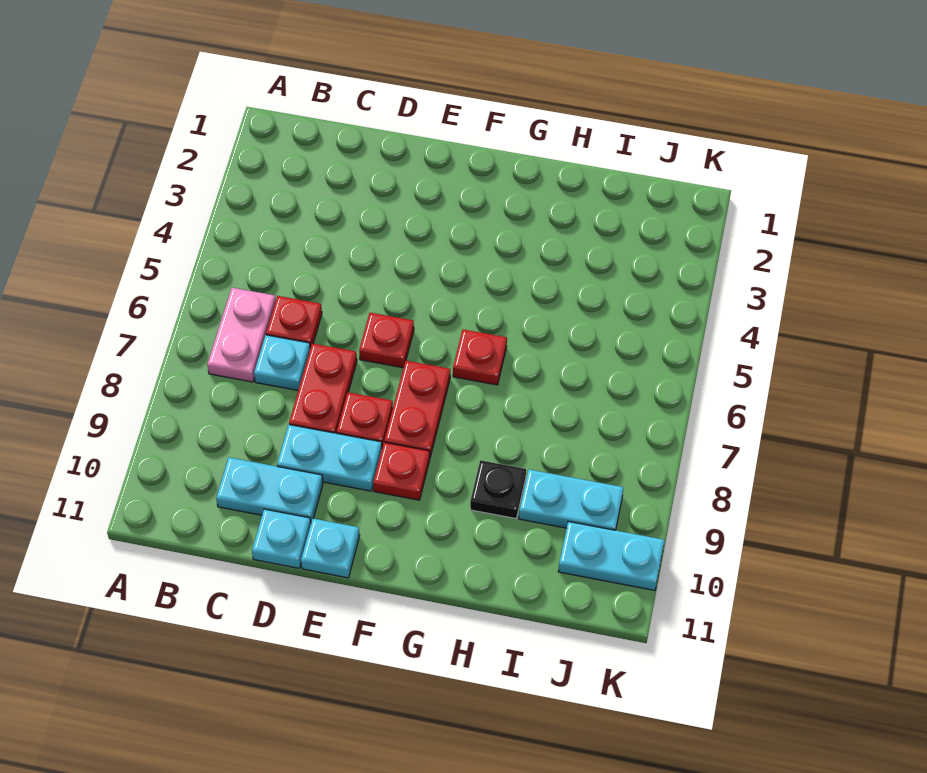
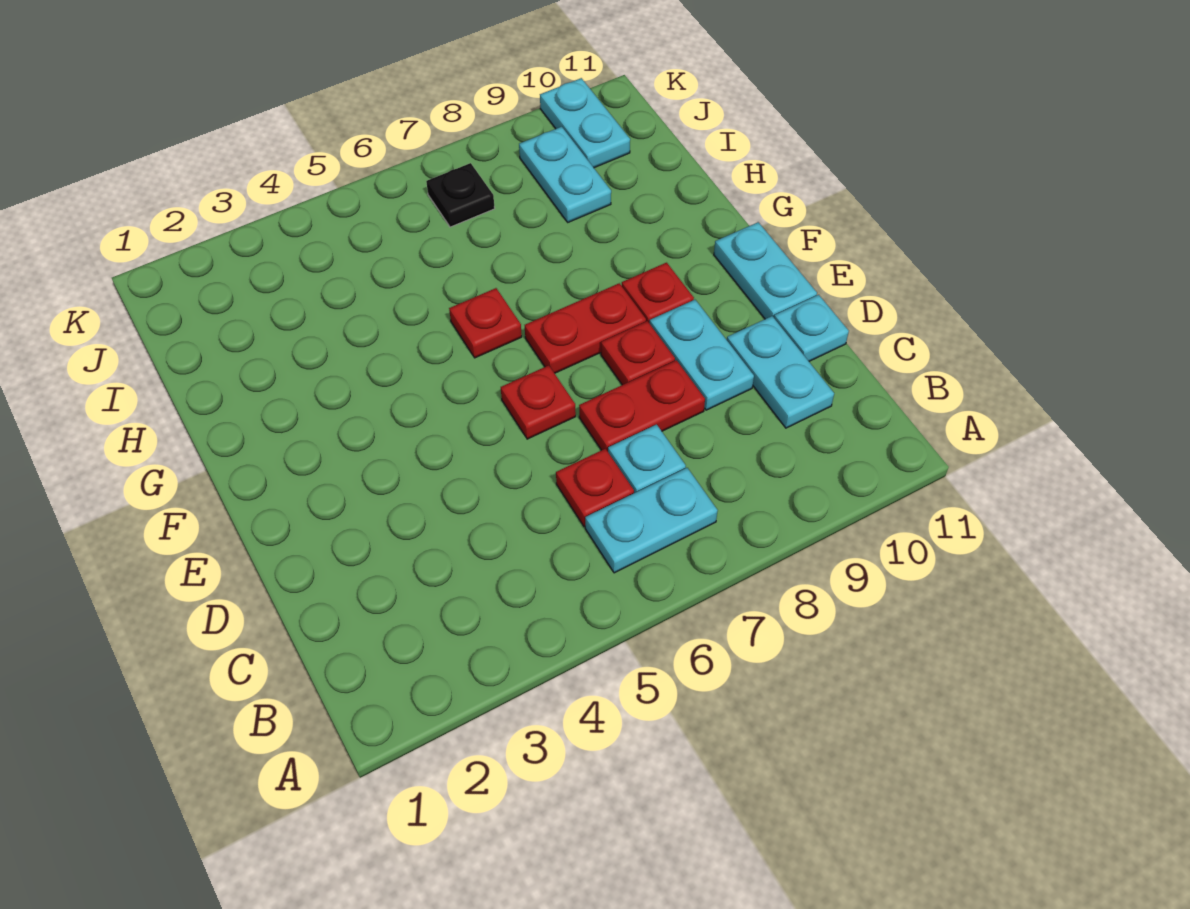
pink 1x2 plate [207,288,276,382] -> cyan 1x2 plate [585,468,718,573]
cyan 1x1 plate [301,519,360,578] -> cyan 1x2 plate [714,222,817,319]
black 1x1 plate [470,460,526,519] -> black 1x1 plate moved to [426,163,495,227]

